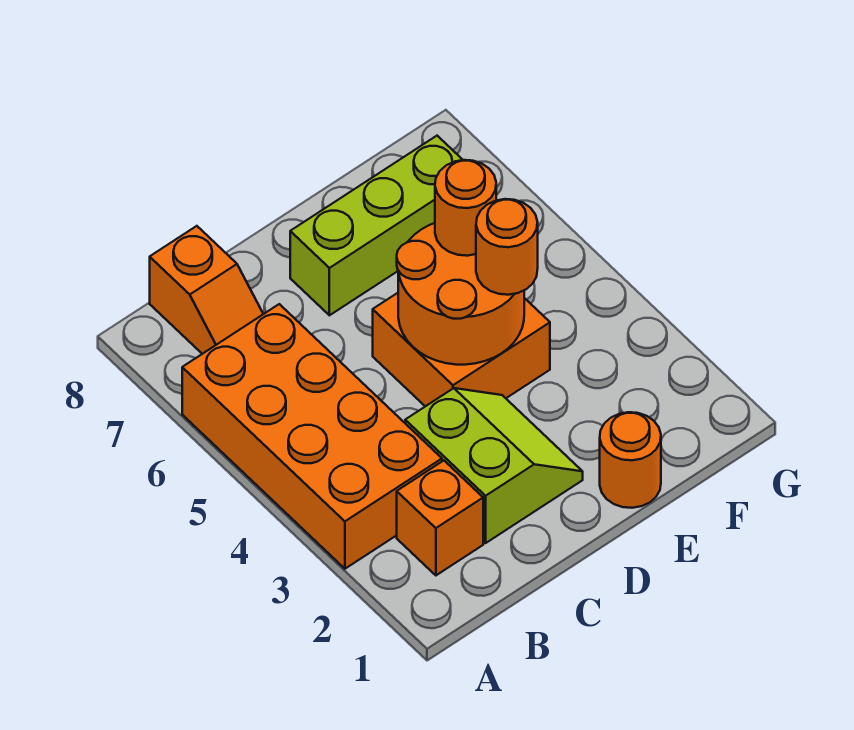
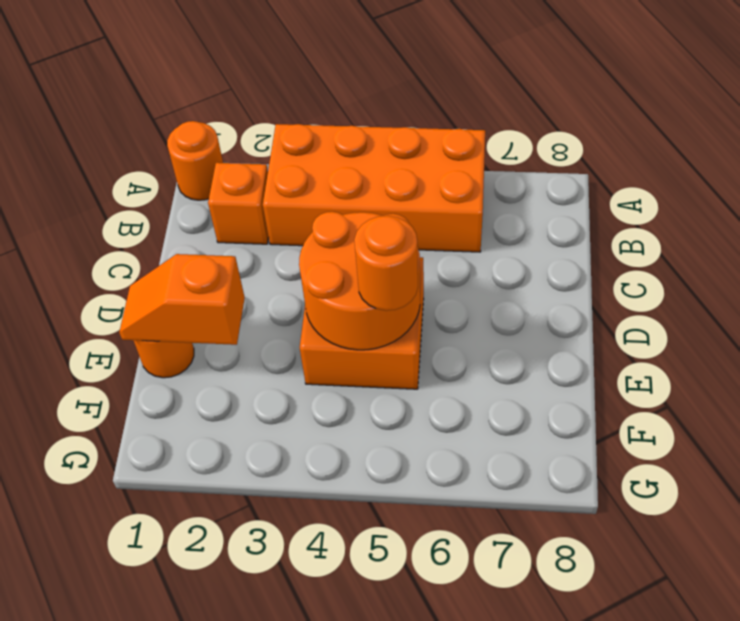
orange 1x2 slope [150,226,263,354] -> orange 1x2 slope moved to [119,254,245,345]
lime 2x2 slope [405,388,583,543] -> none
lime 1x3 brick [290,136,462,315] -> none
orange 1x1 round brick [476,199,538,295] -> orange 1x1 round brick moved to [167,121,223,200]

